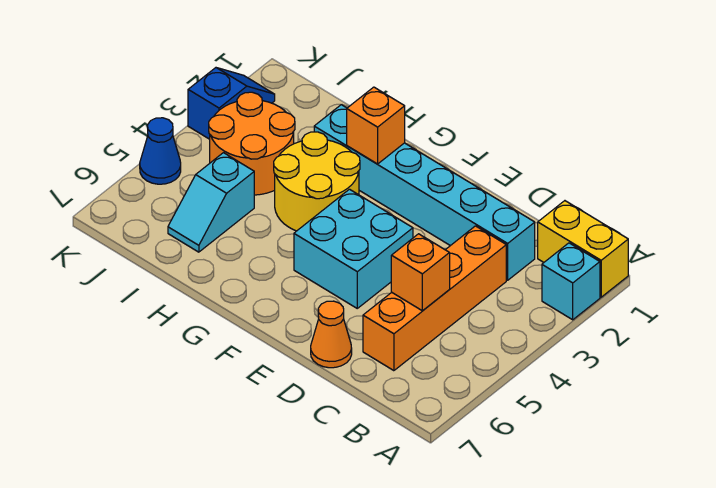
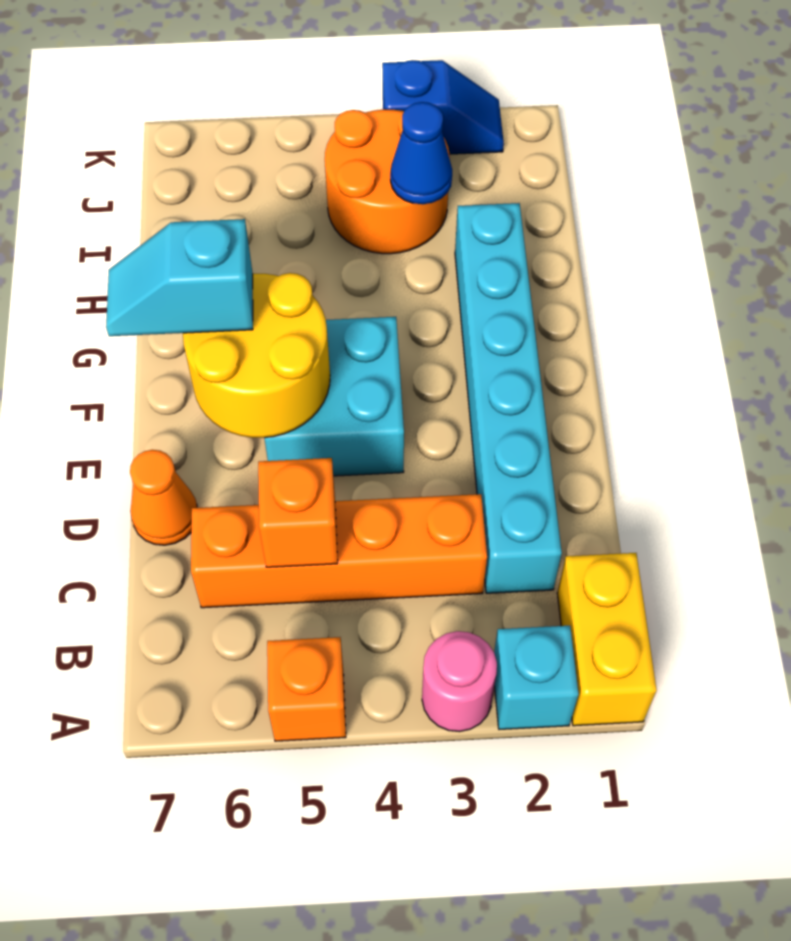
none -> pink 1x1 round brick [422,631,497,732]
orange 1x1 brick [347,87,405,164] -> orange 1x1 brick moved to [267,637,346,741]
yellow 2x2 round brick [274,132,360,231] -> yellow 2x2 round brick moved to [183,273,330,438]
cyan 1x2 slope [168,153,254,252] -> cyan 1x2 slope moved to [106,219,253,336]
blue 1x1 cone [140,118,181,184] -> blue 1x1 cone moved to [390,102,452,204]

